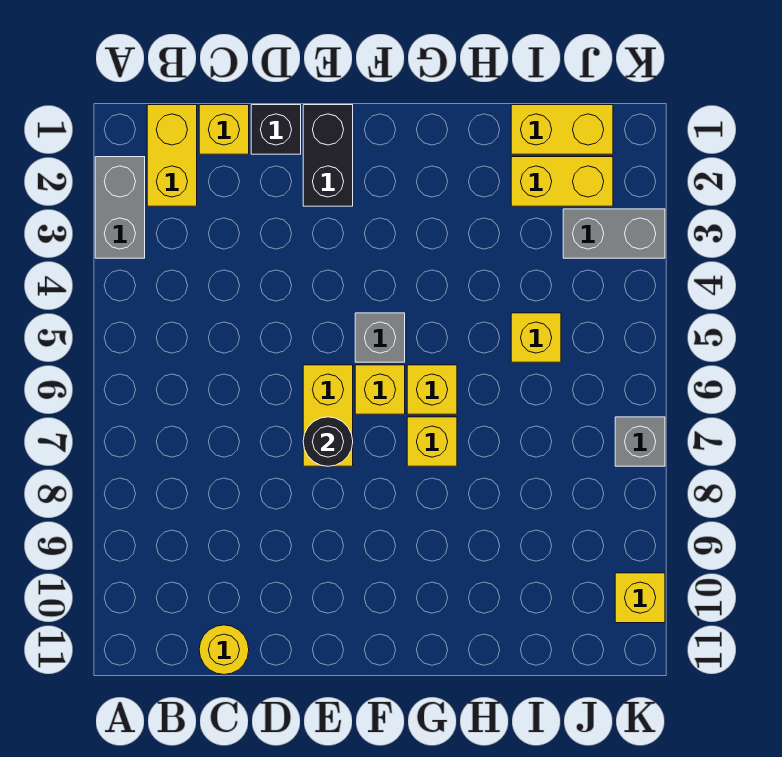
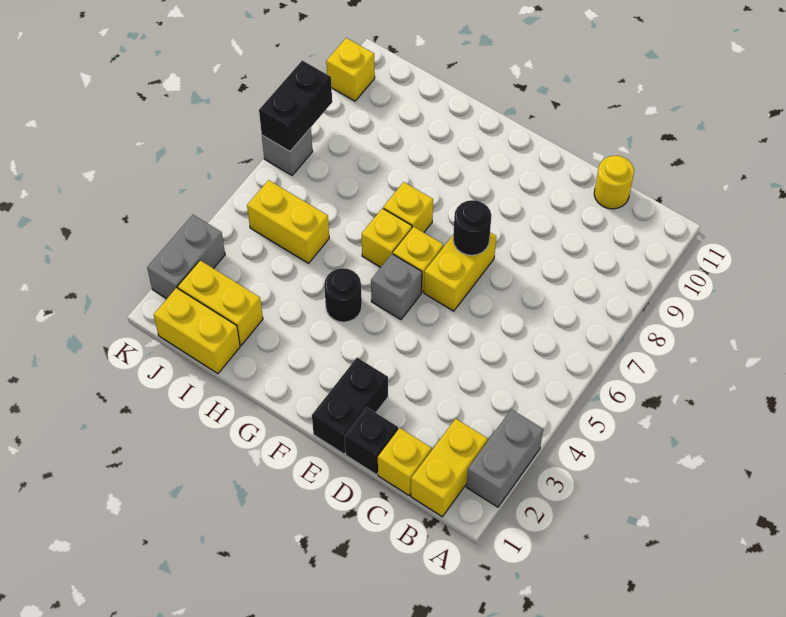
none -> black 1x1 round brick [324,268,362,322]
yellow 1x1 brick [511,313,561,362] -> yellow 1x2 brick [247,180,329,263]
grey 1x2 brick [563,209,665,258] -> grey 1x2 brick turned to [147,215,225,299]
none -> black 1x2 brick [259,60,332,151]

